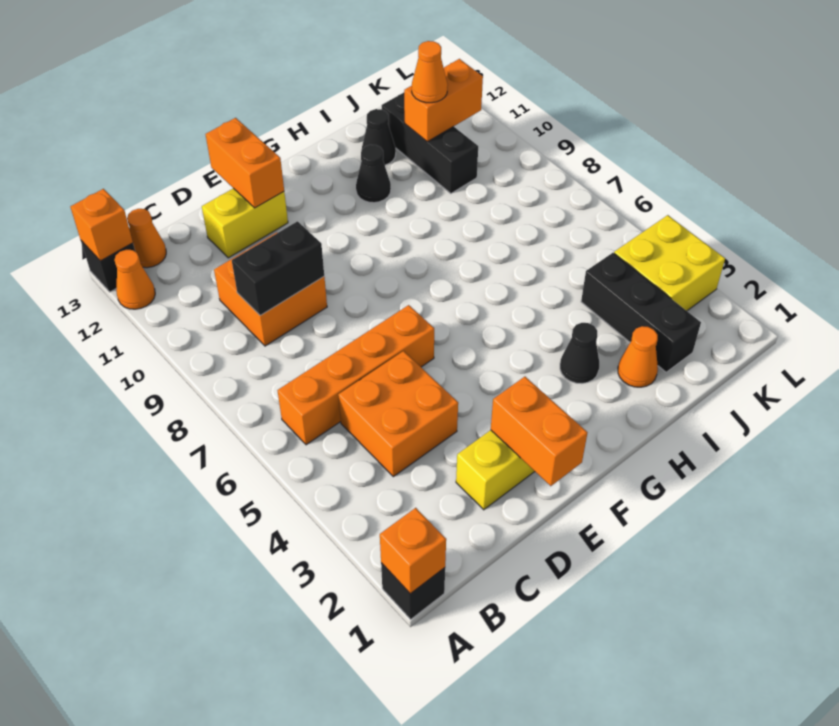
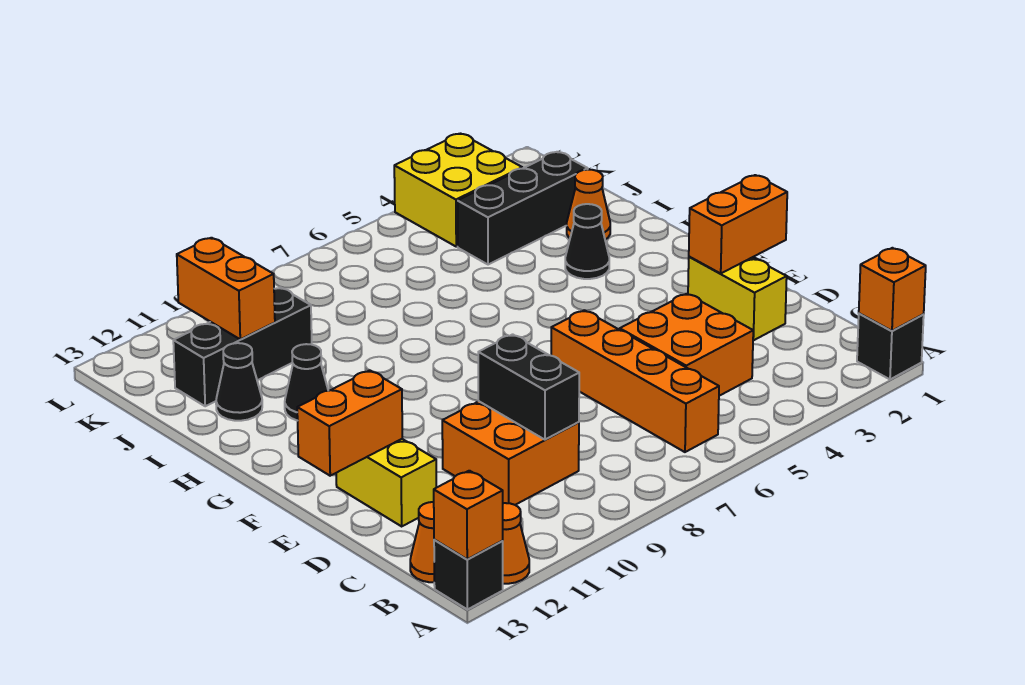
orange 1x1 cone [412,41,448,103] -> none

